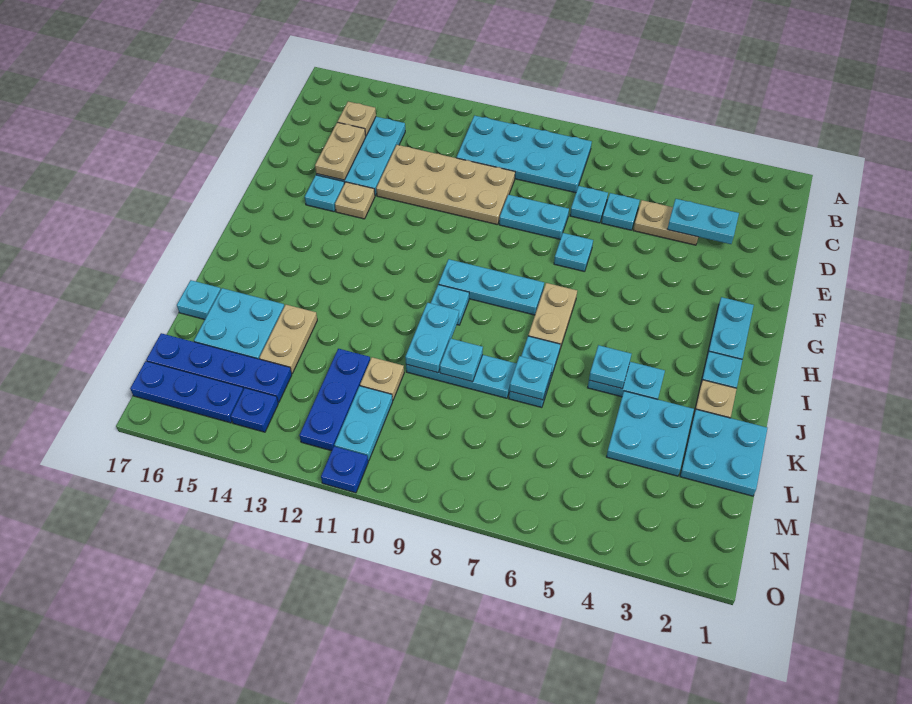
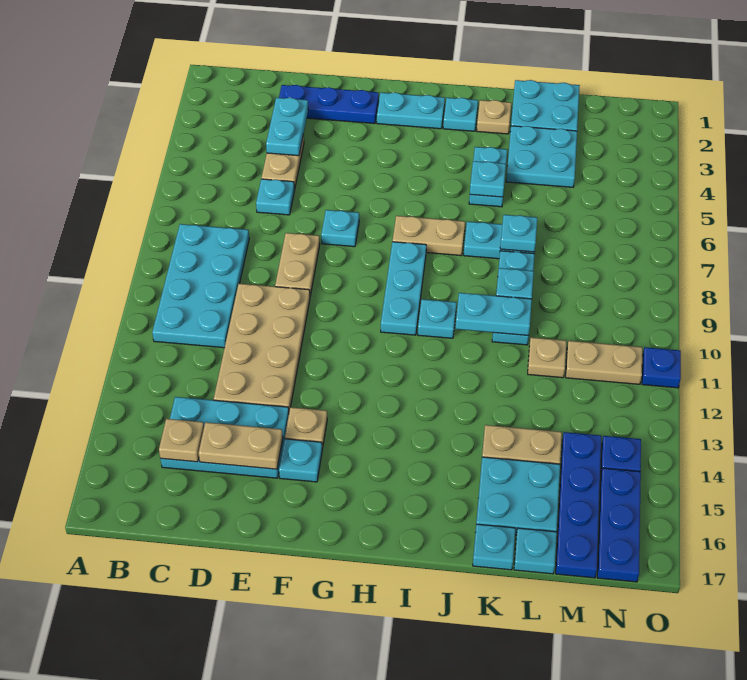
cyan 1x1 plate [570,186,608,223] -> cyan 1x1 plate moved to [514,528,557,574]
cyan 1x2 plate [499,195,569,239] -> tan 1x2 plate [275,233,320,296]
blue 1x3 plate [299,349,370,451] -> blue 1x3 plate moved to [279,85,379,124]
cyan 1x2 plate [334,386,393,461] -> tan 1x2 plate [566,341,642,384]

